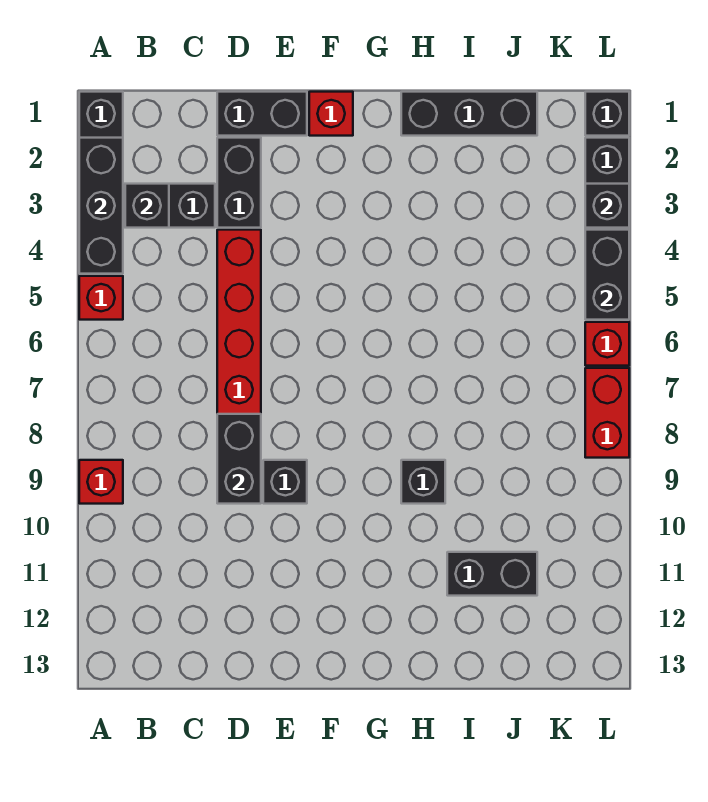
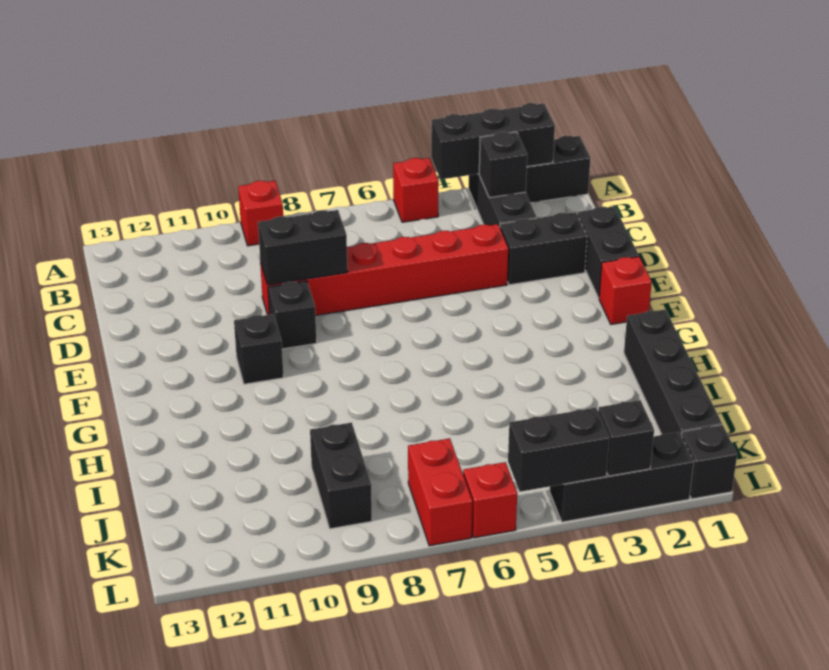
black 1x3 brick [401,92,537,136] -> black 1x4 brick [624,309,722,435]
black 1x1 brick [401,460,445,504] -> black 1x1 brick moved to [234,314,284,384]
black 1x2 brick [447,552,537,596] -> black 1x2 brick moved to [310,423,372,529]
red 1x2 brick [585,368,629,458] -> red 1x2 brick turned to [408,438,472,546]

